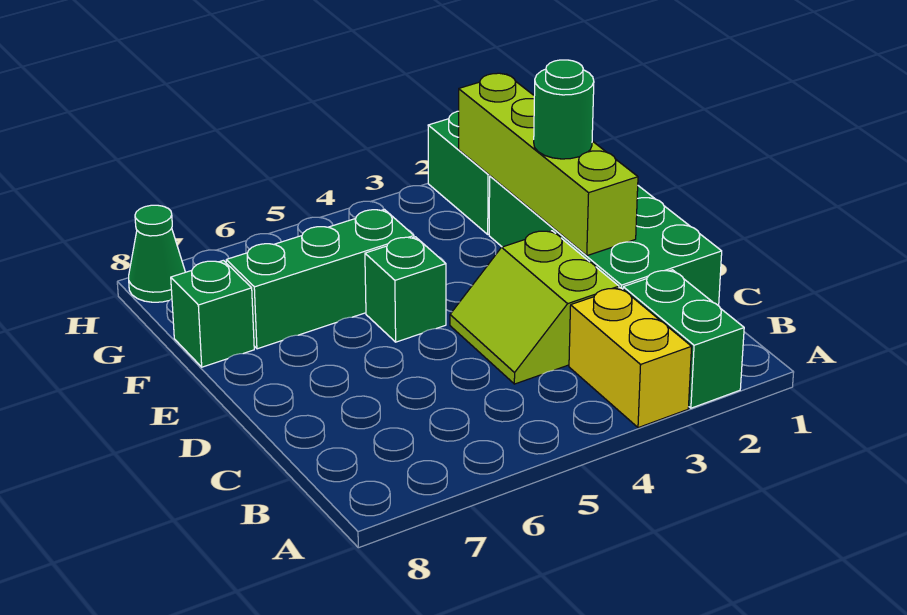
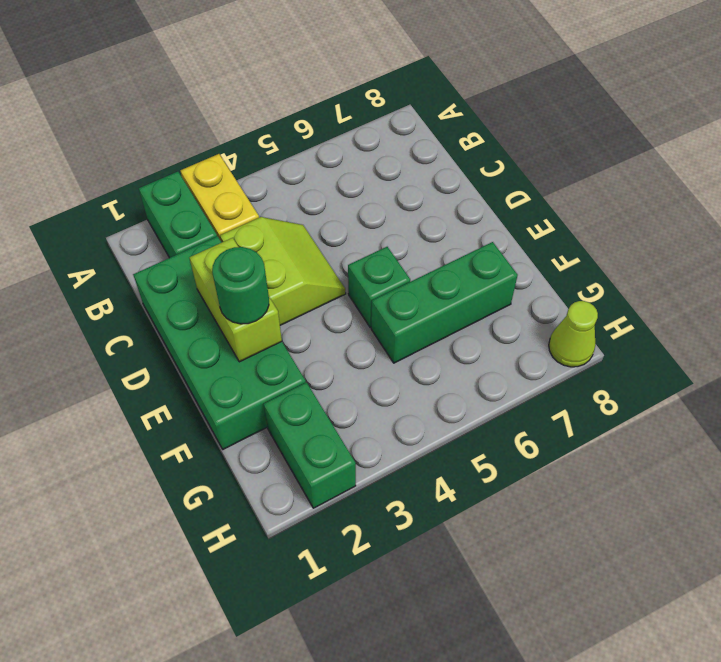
lime 1x4 brick [459,73,638,256] -> lime 1x2 brick [189,238,282,362]
green 1x1 brick [171,260,254,367] -> none
green 1x1 cone [129,205,185,302] -> lime 1x1 cone [549,301,598,367]

